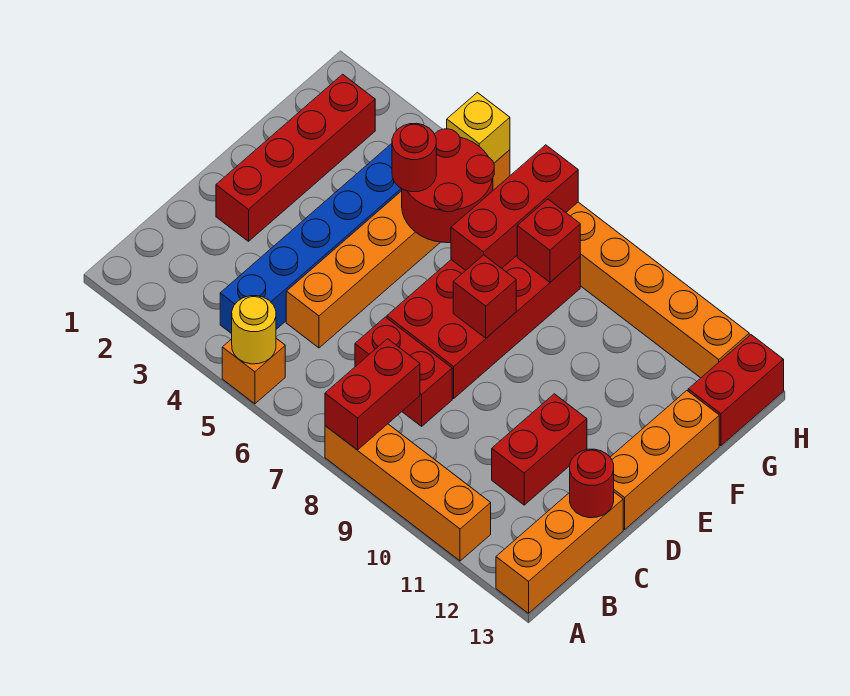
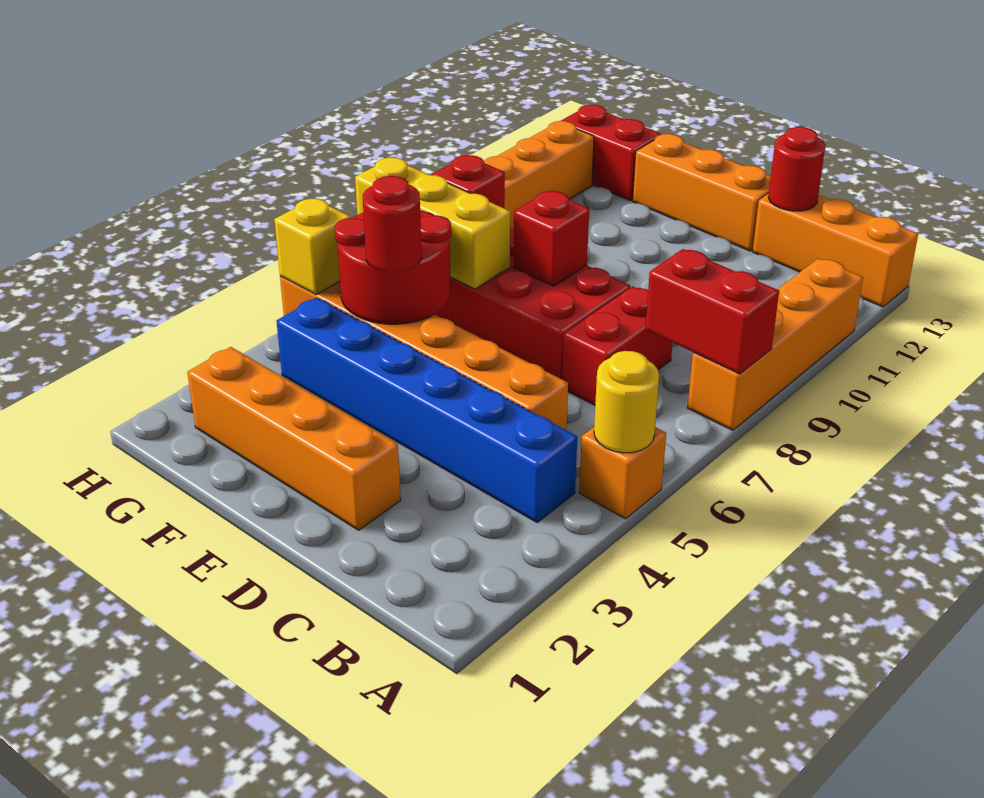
red 1x2 brick [492,394,587,505] -> none
red 1x4 brick [216,74,375,241] -> orange 1x4 brick [187,347,401,530]
red 1x3 brick [451,145,578,270] -> yellow 1x3 brick [355,158,510,289]

